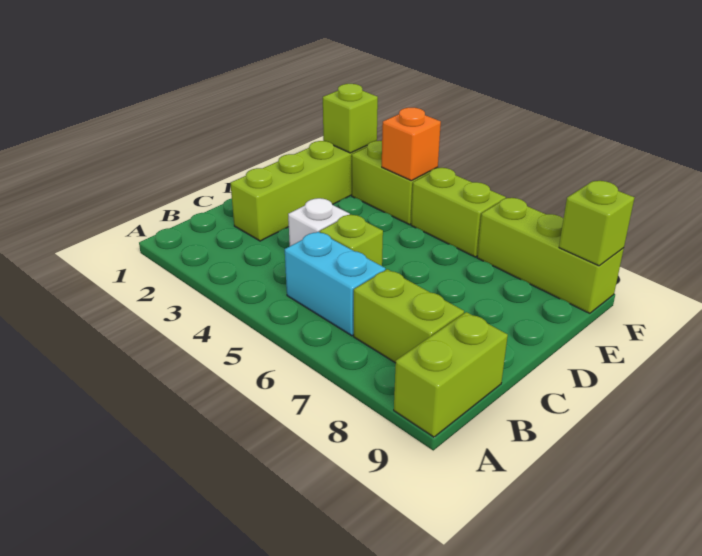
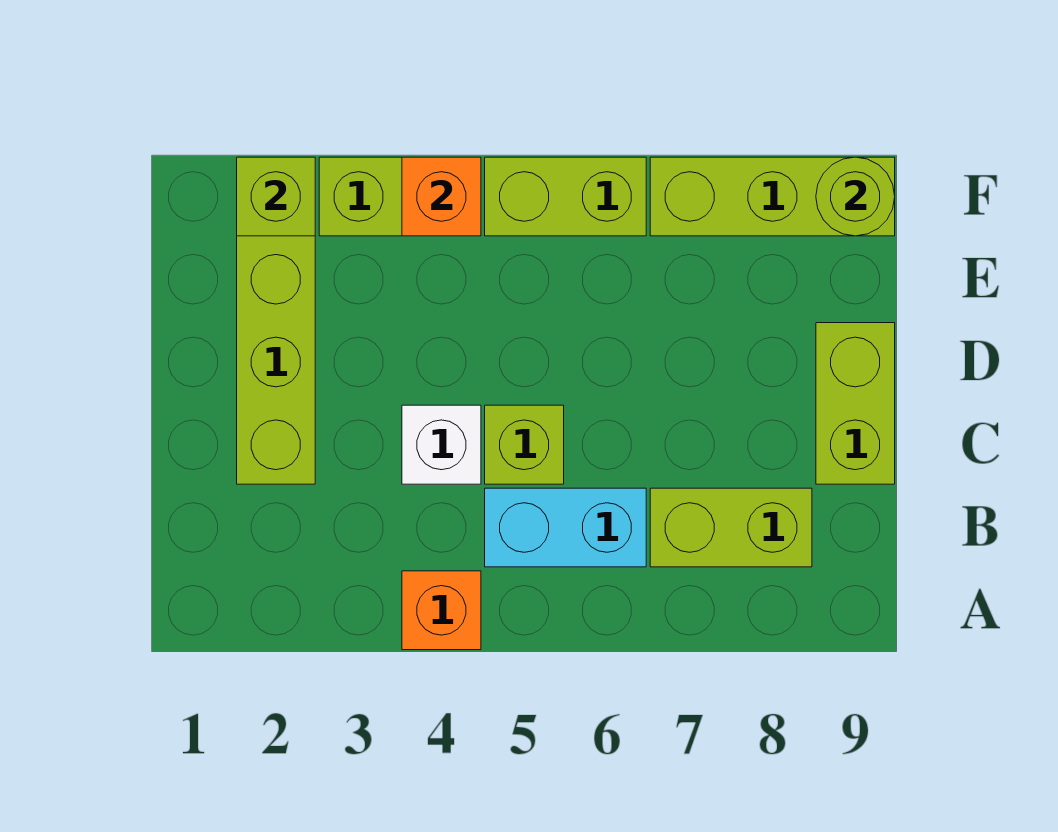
none -> orange 1x1 brick [402,571,481,650]
lime 1x2 brick [394,312,508,437] -> lime 1x2 brick moved to [816,323,895,484]
lime 1x1 brick [559,181,634,266] -> lime 1x1 round brick [816,157,895,236]

